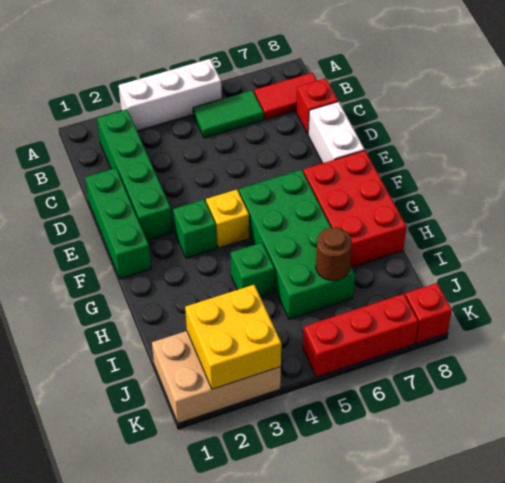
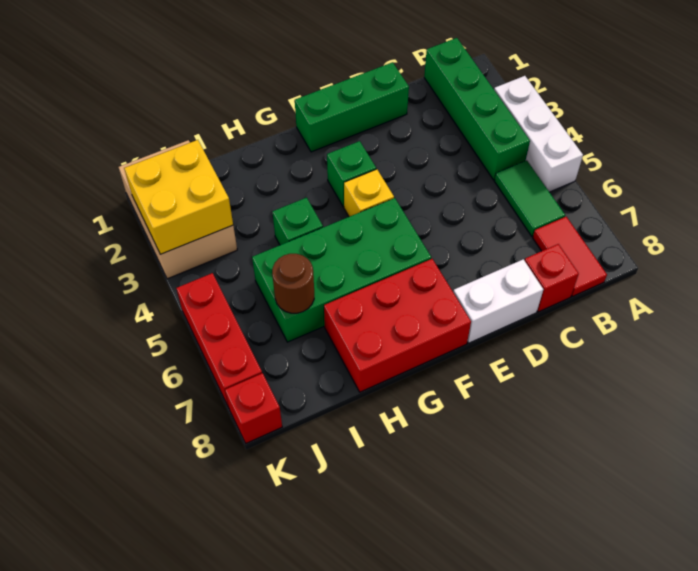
green 1x4 brick [97,109,173,240] -> green 1x4 brick turned to [424,38,530,180]

